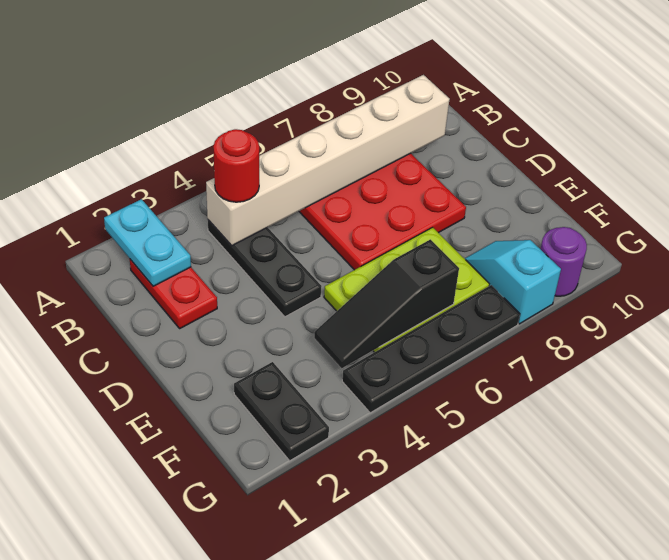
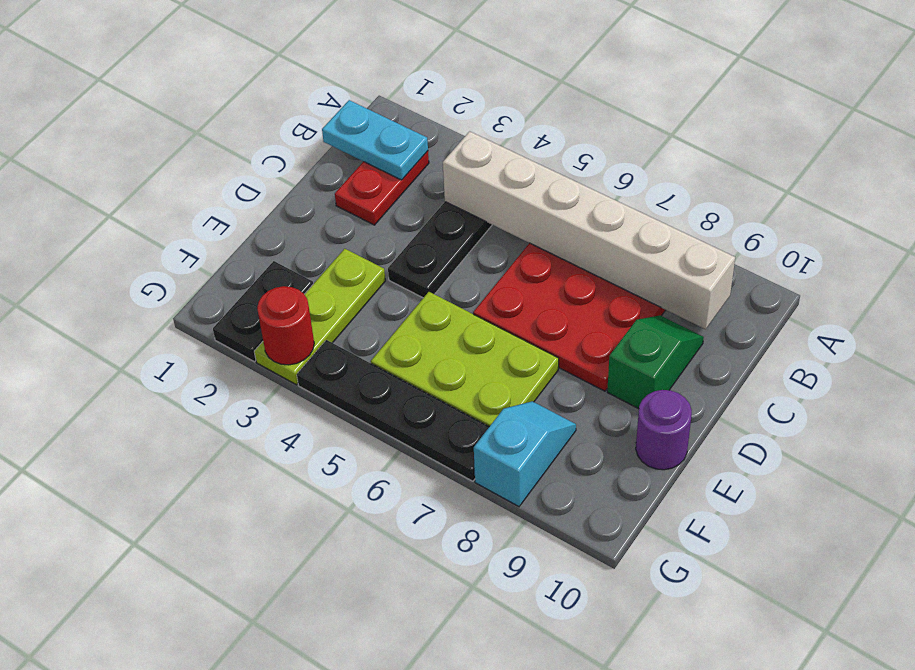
cyan 1x2 plate [104,199,191,286] -> cyan 1x2 plate turned to [322,100,428,180]
red 1x1 round brick [213,129,259,202] -> red 1x1 round brick moved to [257,286,314,365]
none -> green 1x2 slope [607,315,704,409]
none -> lime 1x3 plate [254,249,386,385]
black 1x3 slope [314,239,459,368] -> none
purple 1x1 round brick [540,227,587,296] -> purple 1x1 round brick moved to [636,390,692,470]

